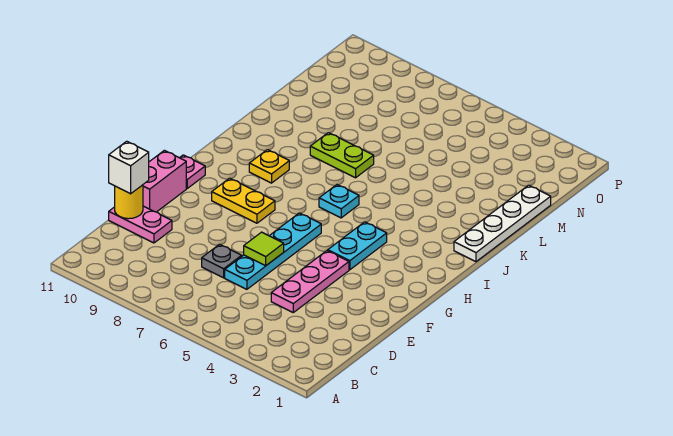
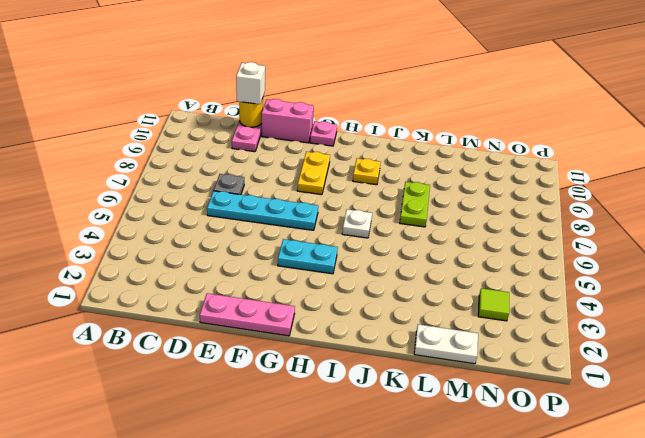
pink 1x3 plate [271,251,349,312] -> pink 1x3 plate moved to [200,293,295,336]
lime 1x1 tile [244,232,284,266] -> lime 1x1 tile moved to [478,288,509,321]
cyan 1x1 plate [319,185,359,218] -> white 1x1 plate [342,209,372,238]
white 1x4 plate [454,185,551,262] -> white 1x2 plate [414,324,478,364]

